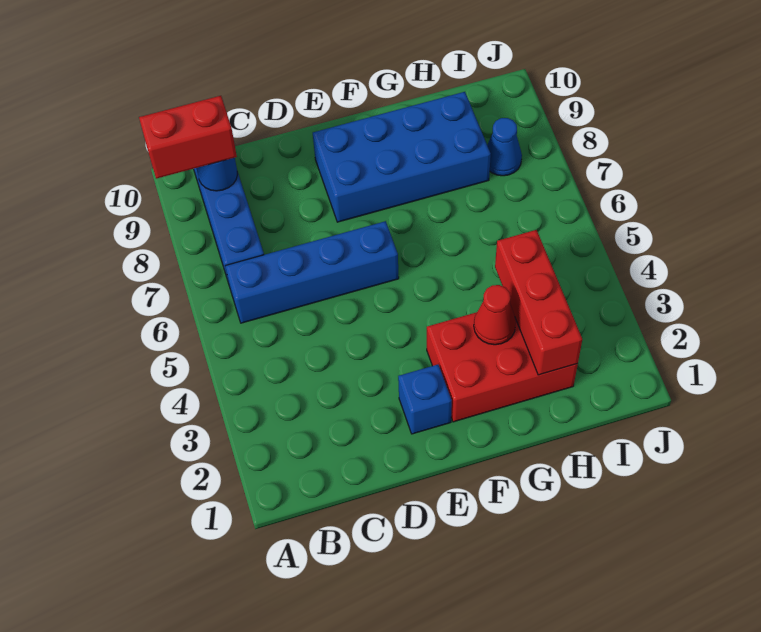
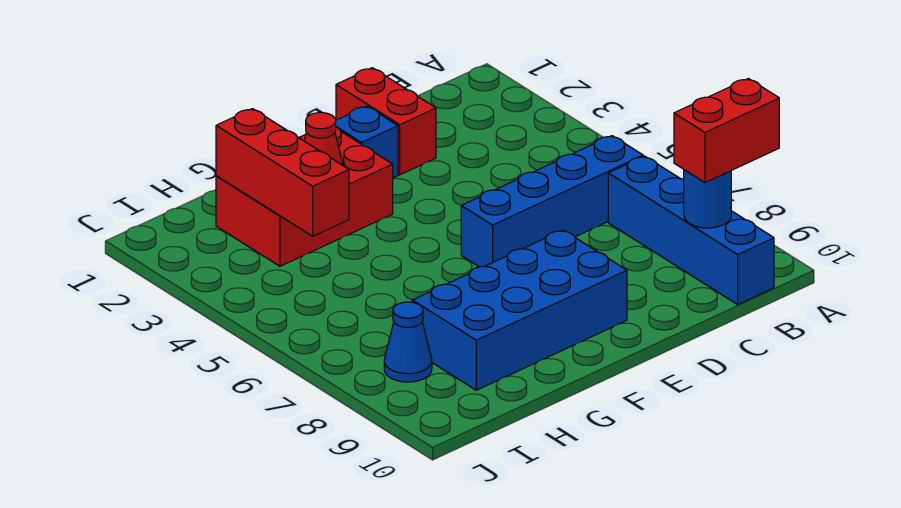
none -> red 1x2 brick [336,68,436,175]

